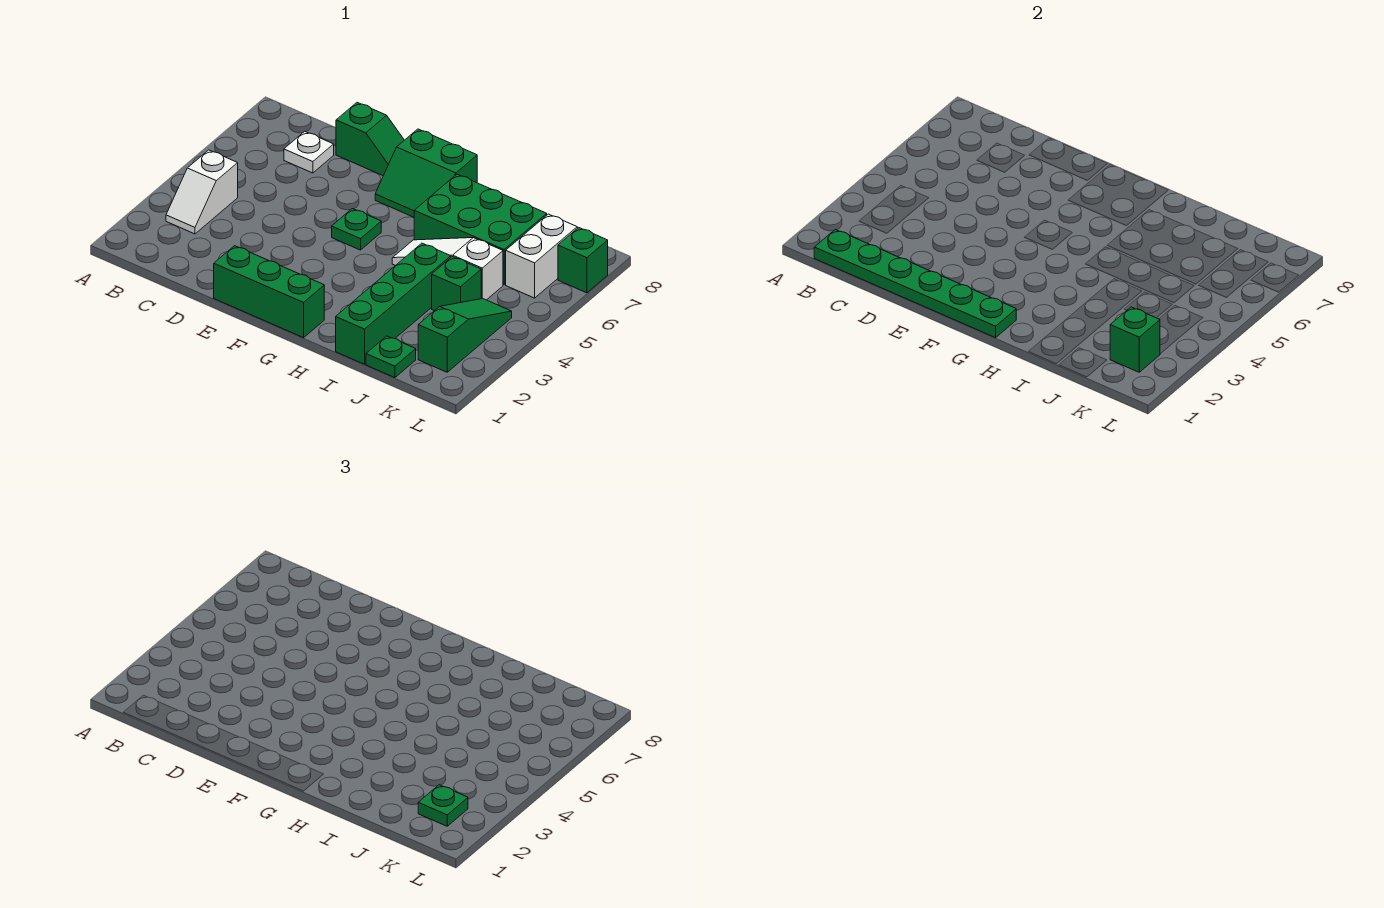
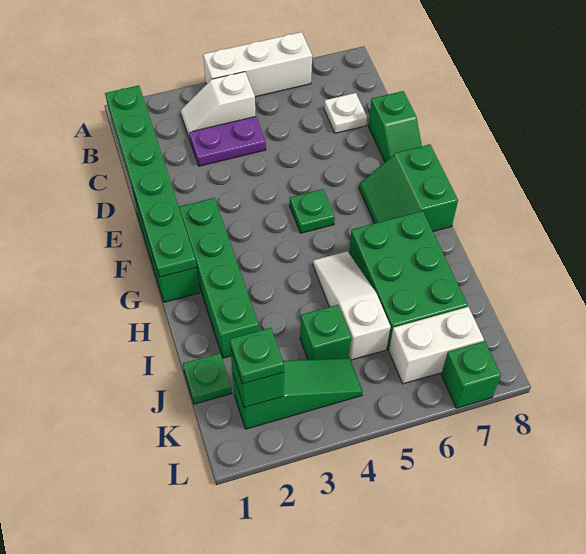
none -> white 1x3 brick [203,32,312,97]
none -> purple 1x2 plate [189,116,266,166]
green 1x4 brick [336,243,451,364] -> green 1x4 brick turned to [179,198,259,358]

